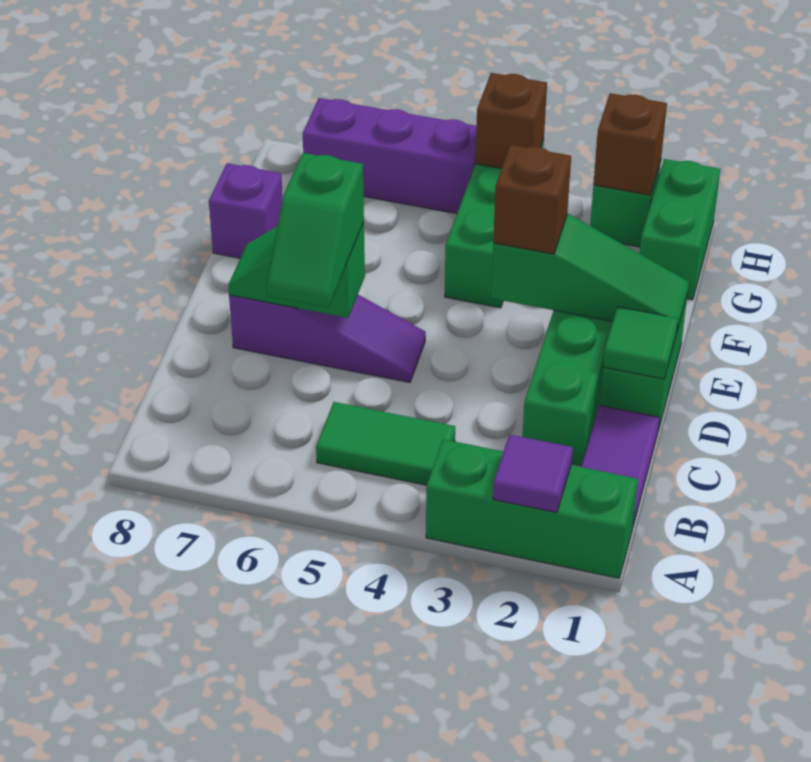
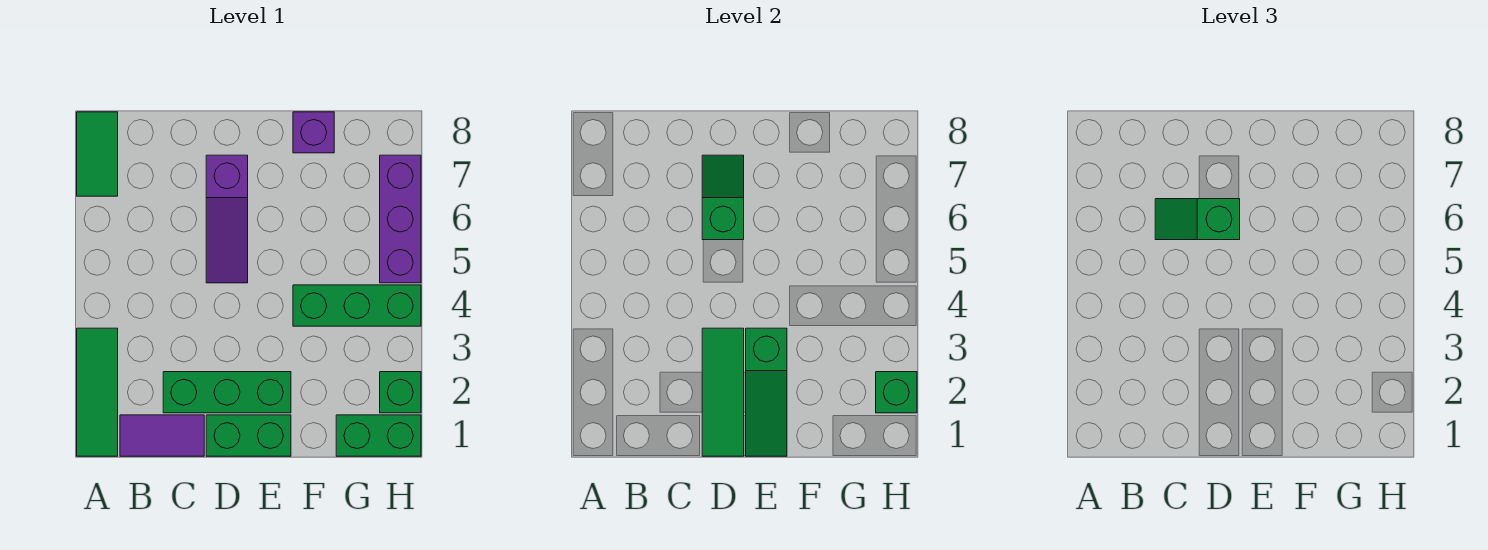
green 1x3 brick [426,439,638,578] -> green 1x3 tile [77,328,118,456]
purple 1x1 tile [493,434,573,513] -> none
green 1x2 tile [316,402,455,485] -> green 1x2 tile moved to [77,112,118,196]
green 1x1 tile [603,307,678,379] -> green 1x3 tile [702,328,744,456]
brown 1x1 brick [493,145,571,254] -> none
brown 1x1 brick [593,93,667,195] -> green 1x1 brick [876,372,917,413]
brown 1x1 brick [475,73,547,169] -> none

